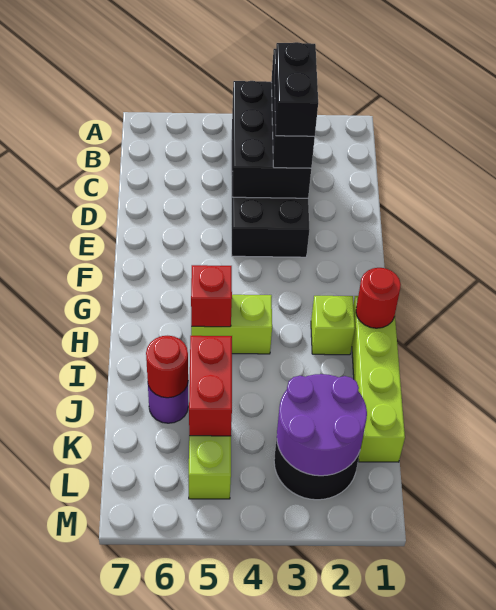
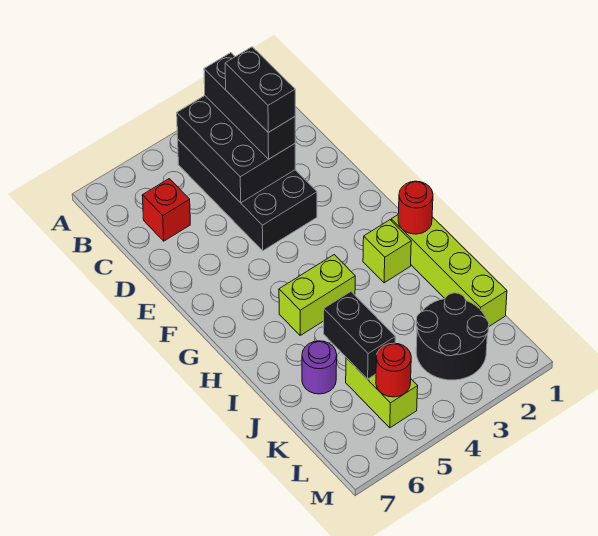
red 1x1 brick [191,265,232,327] -> red 1x1 brick moved to [142,179,190,241]
red 1x2 brick [189,336,232,436] -> black 1x2 brick [324,292,395,379]
red 1x1 round brick [146,336,188,398] -> red 1x1 round brick moved to [376,343,411,397]
purple 2x2 round brick [277,374,367,476] -> none

